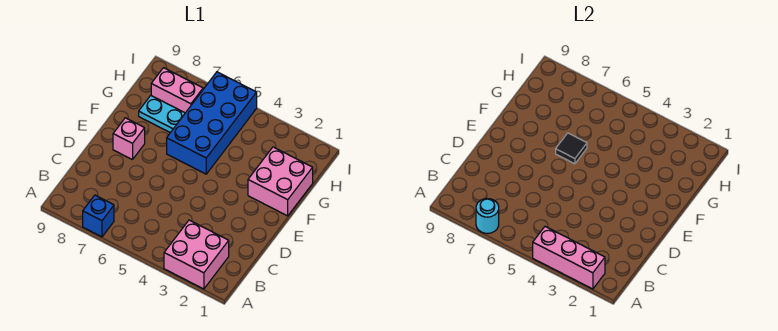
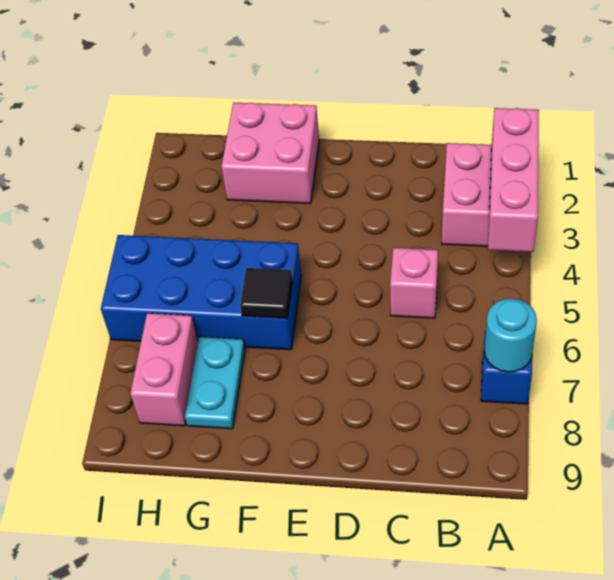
pink 1x1 brick [113,118,145,160] -> pink 1x1 brick moved to [390,248,438,318]

